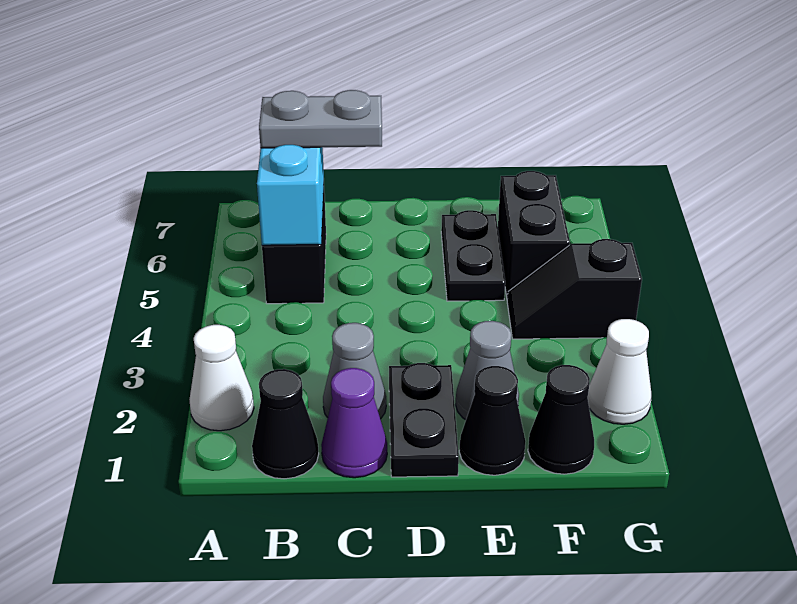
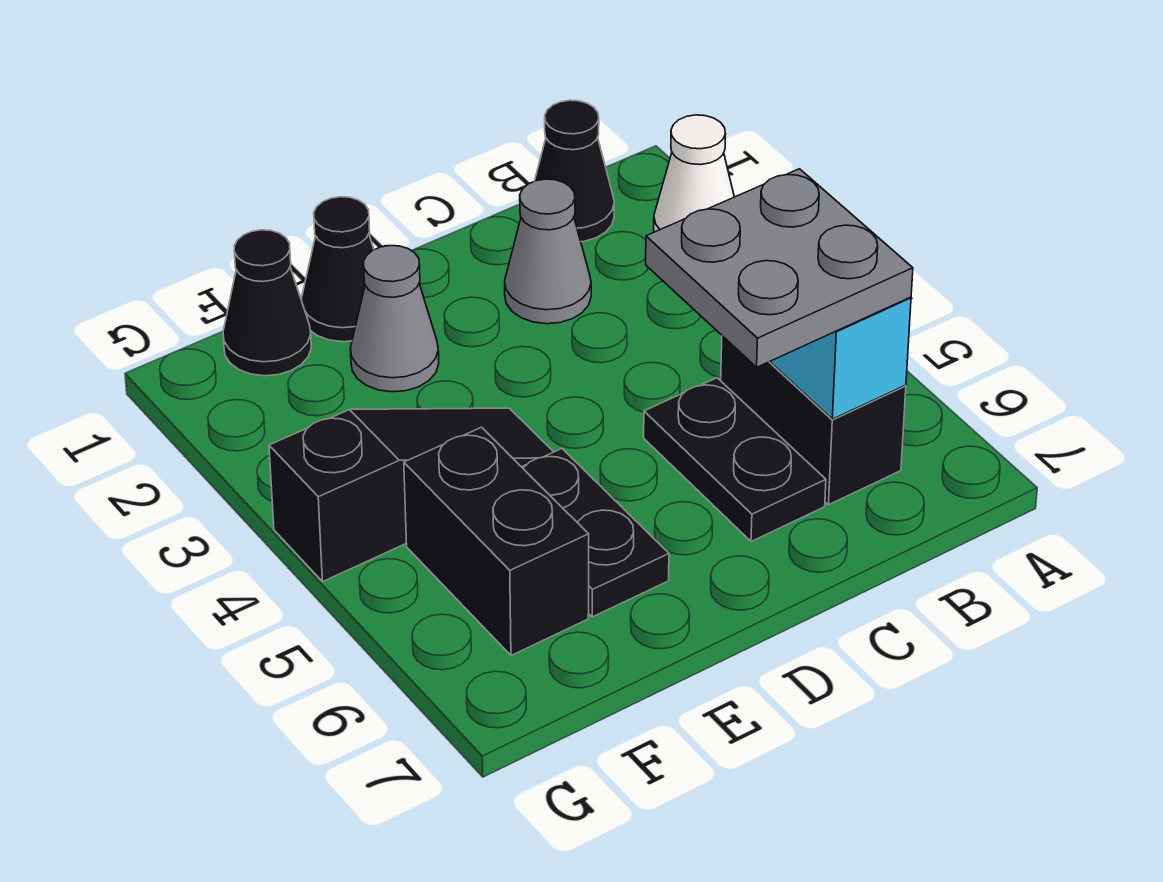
grey 1x2 plate [259,90,382,148] -> grey 2x2 plate [646,169,913,367]
purple 1x1 cone [321,368,387,478] -> none
black 1x2 plate [389,363,459,477] -> black 1x2 plate moved to [644,378,826,542]
black 1x2 slope [507,239,642,339] -> black 1x3 slope [269,408,553,582]
white 1x1 cone [587,319,651,424] -> none

